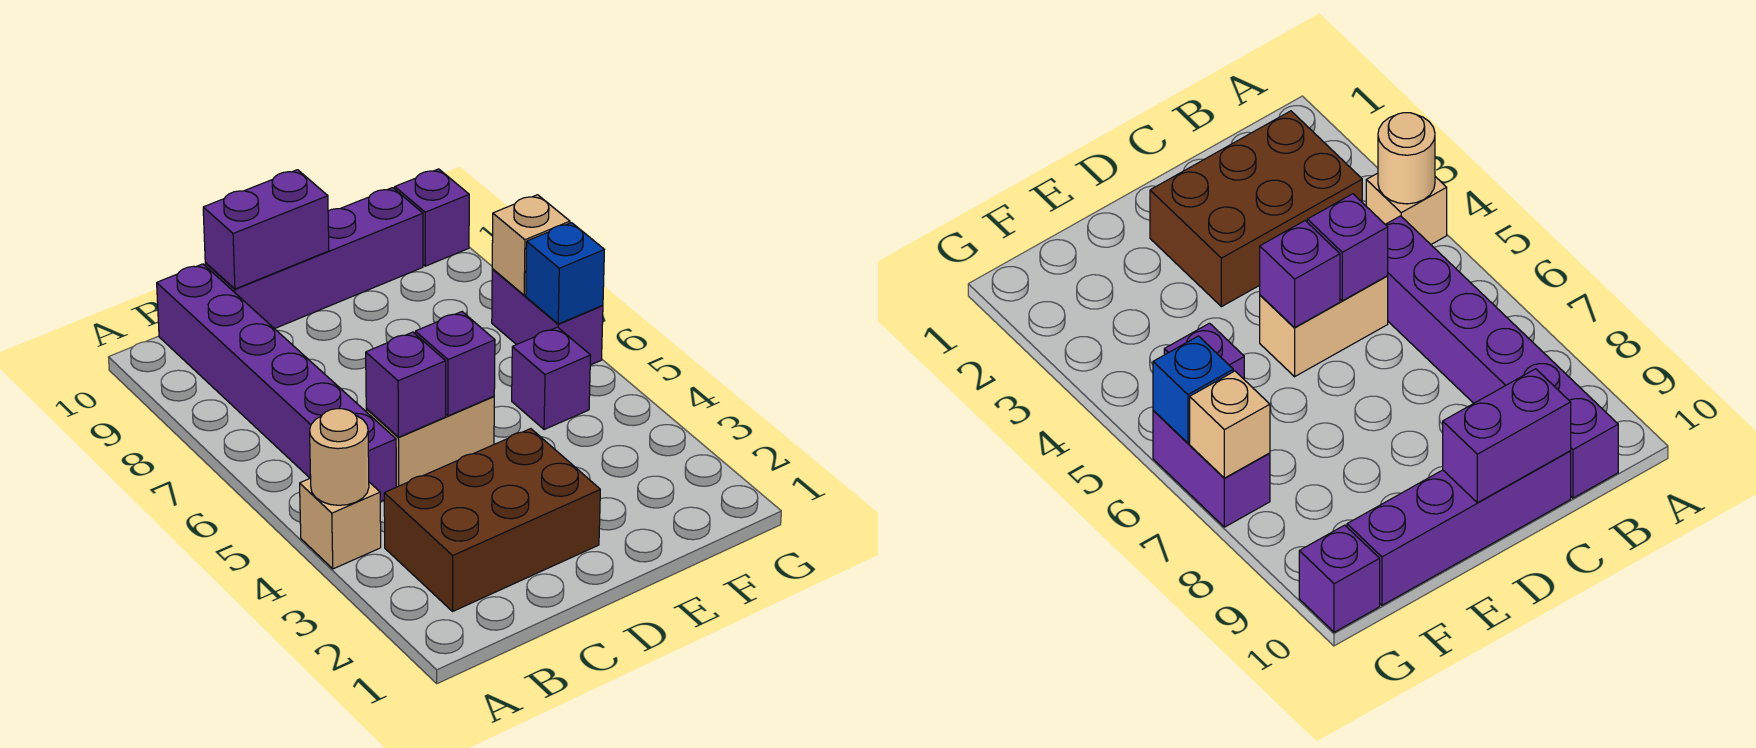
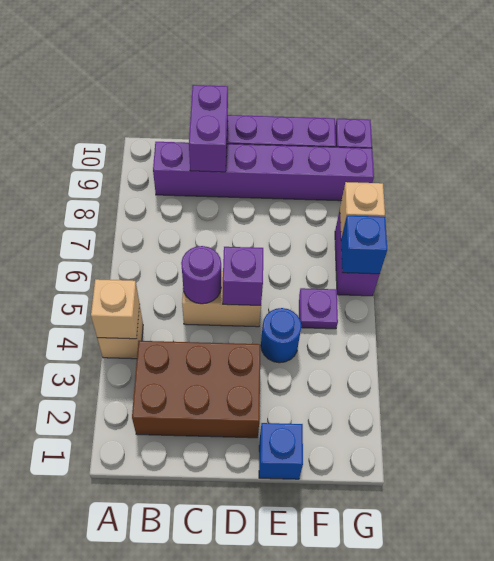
tan 1x1 round brick [310,409,369,505] -> tan 1x1 brick [91,279,140,339]
purple 1x6 brick [157,264,396,501] -> purple 1x6 brick turned to [153,142,374,201]
purple 1x1 brick [366,332,446,437] -> purple 1x1 round brick [181,246,221,304]
purple 1x2 brick [203,170,329,289] -> purple 1x2 brick turned to [189,85,228,172]
none -> blue 1x1 brick [259,423,303,479]
none -> blue 1x1 round brick [261,308,301,363]
purple 1x1 brick [512,327,591,430] -> purple 1x1 plate [299,288,338,329]

